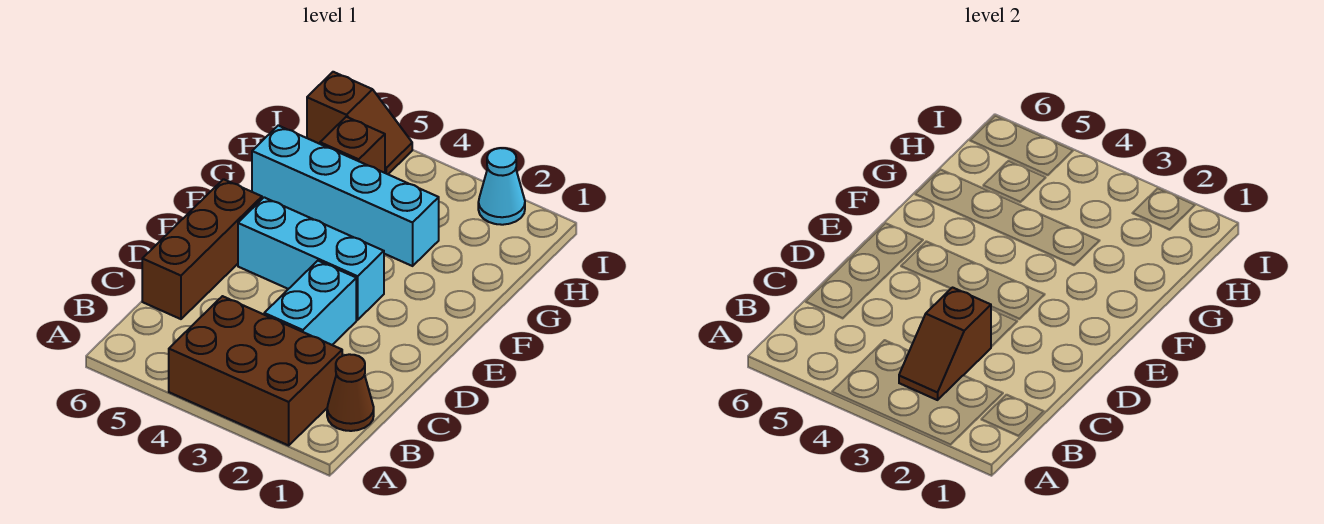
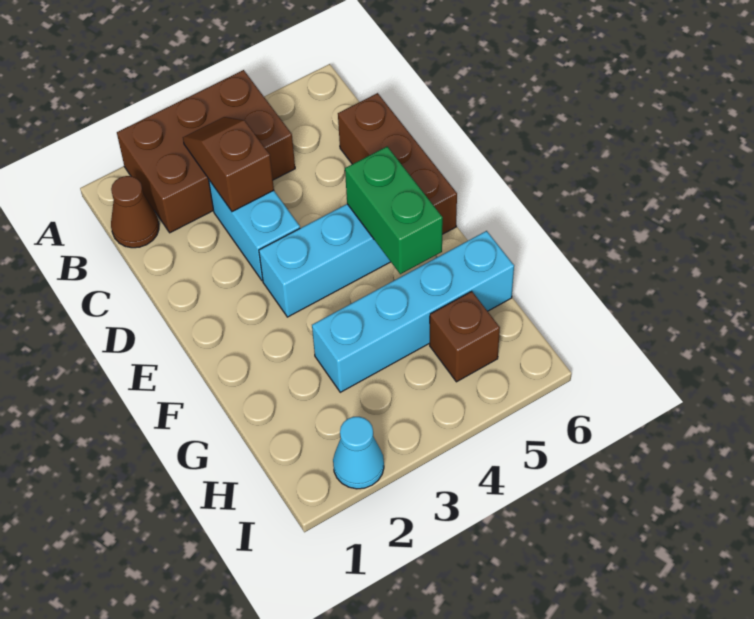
none -> green 1x2 brick [345,147,443,274]
brown 1x2 slope [307,72,412,174] -> none

